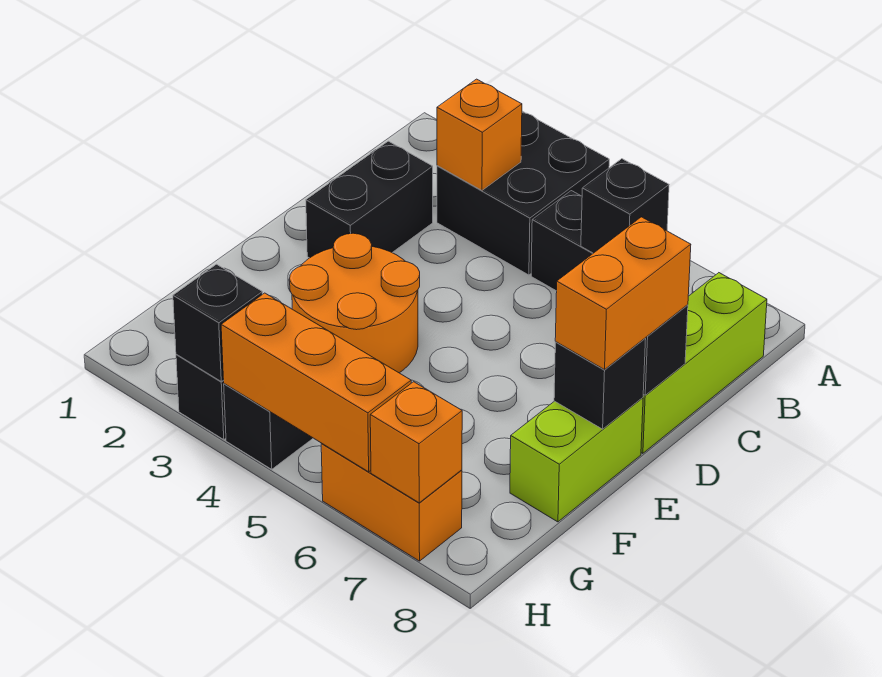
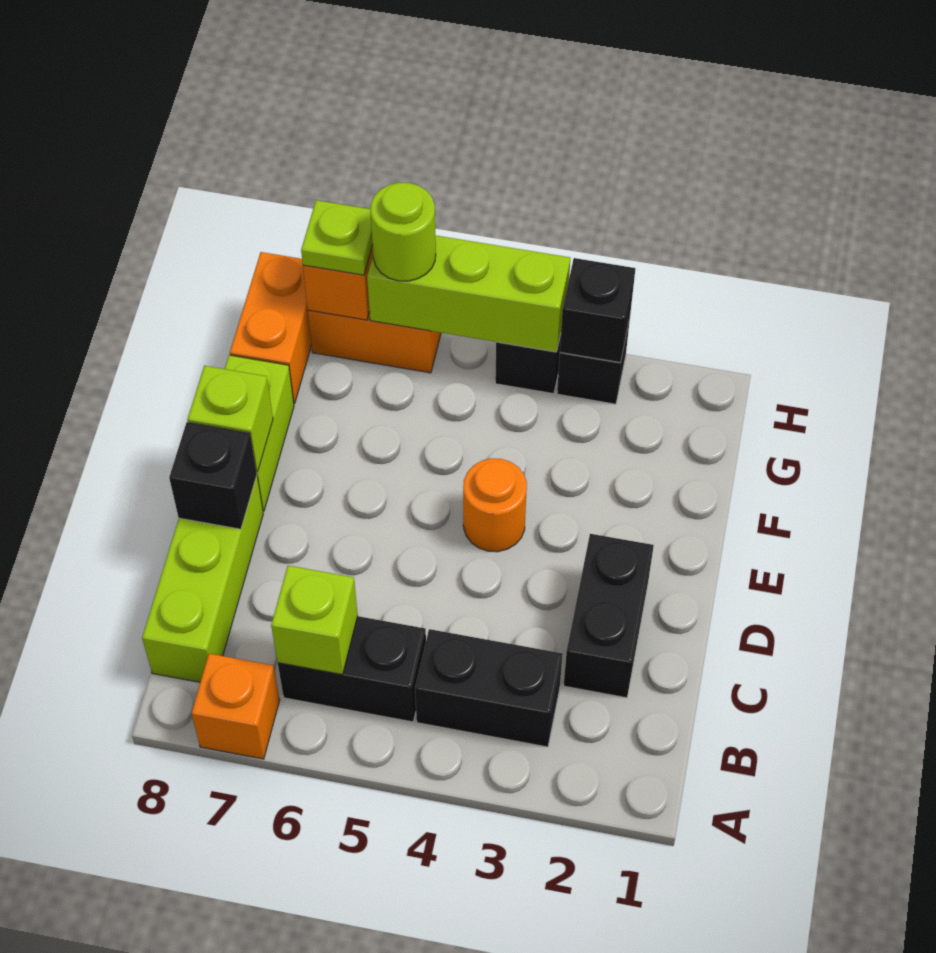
black 2x2 brick [437,111,609,275] -> black 1x2 brick [415,629,563,747]
orange 1x1 brick [437,79,522,190] -> orange 1x1 brick moved to [191,654,280,759]
black 1x1 brick [581,159,669,253] -> lime 1x1 brick [271,566,358,675]
orange 1x2 brick [555,217,691,370] -> orange 1x2 brick moved to [230,252,311,404]
orange 2x2 round brick [290,233,420,373] -> orange 1x1 round brick [463,458,527,552]
black 1x1 brick [554,339,646,429] -> lime 1x1 brick [187,366,273,472]
orange 1x3 brick [221,293,411,472] -> lime 1x3 brick [367,235,570,352]
none -> lime 1x1 round brick [370,183,436,281]
none -> lime 1x1 plate [301,200,373,275]

